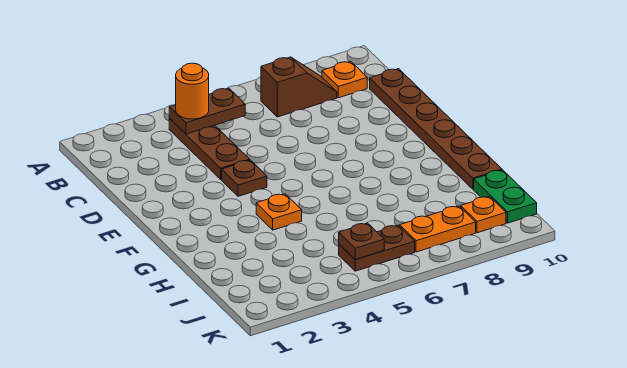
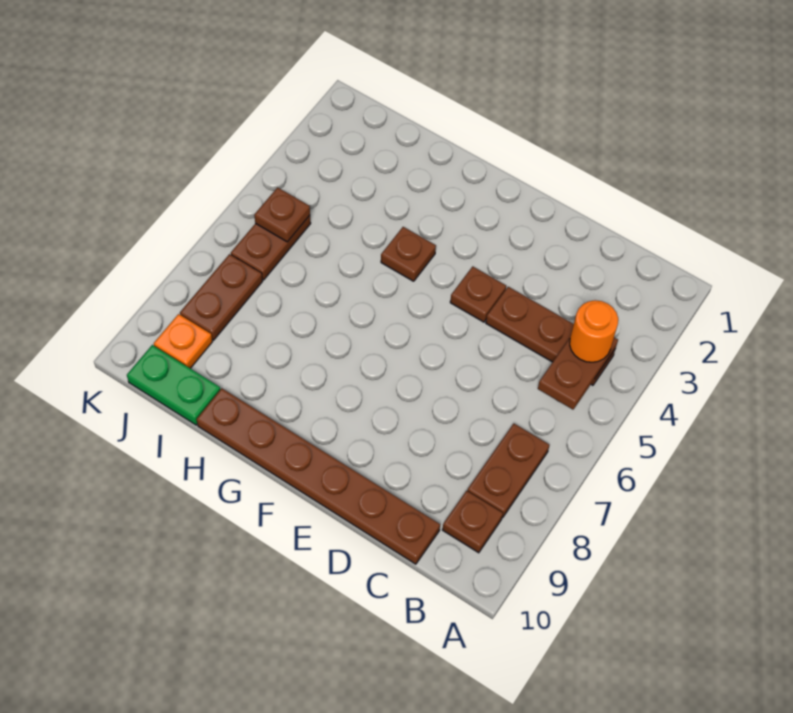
brown 1x2 slope [261,57,337,117] -> brown 1x2 plate [467,424,549,518]
orange 1x1 plate [322,61,367,98] -> brown 1x1 plate [443,491,503,553]
orange 1x1 plate [256,194,302,230] -> brown 1x1 plate [381,227,436,281]
orange 1x2 plate [400,206,476,252] -> brown 1x2 plate [180,254,263,340]

